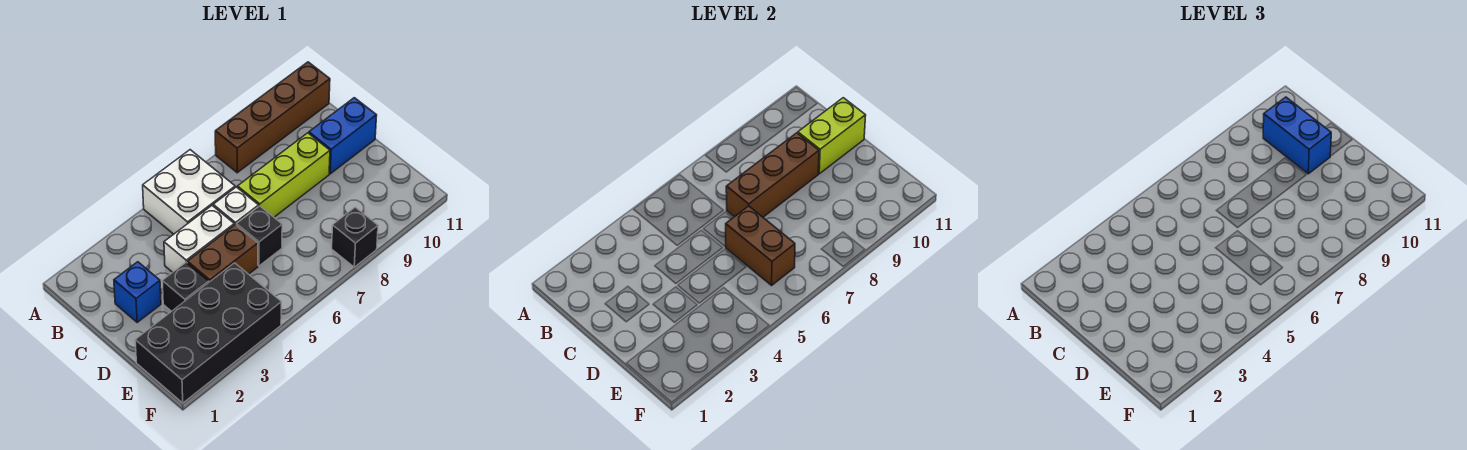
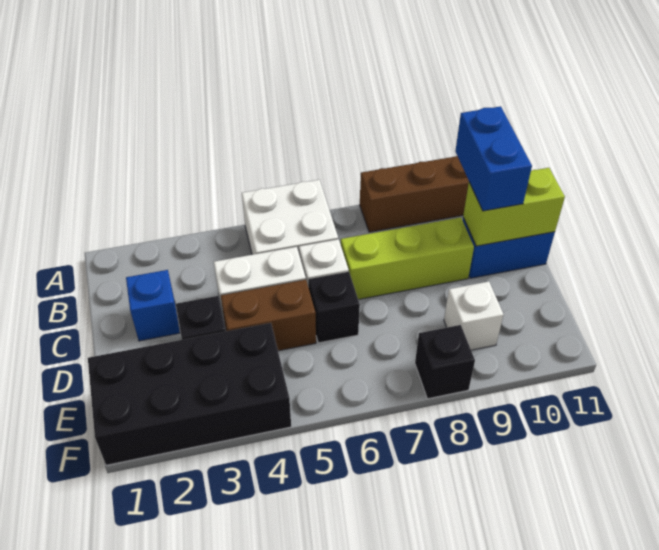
brown 1x3 brick [726,133,819,217] -> none
brown 1x2 brick [726,206,795,285] -> none
none -> white 1x1 brick [444,281,504,350]

